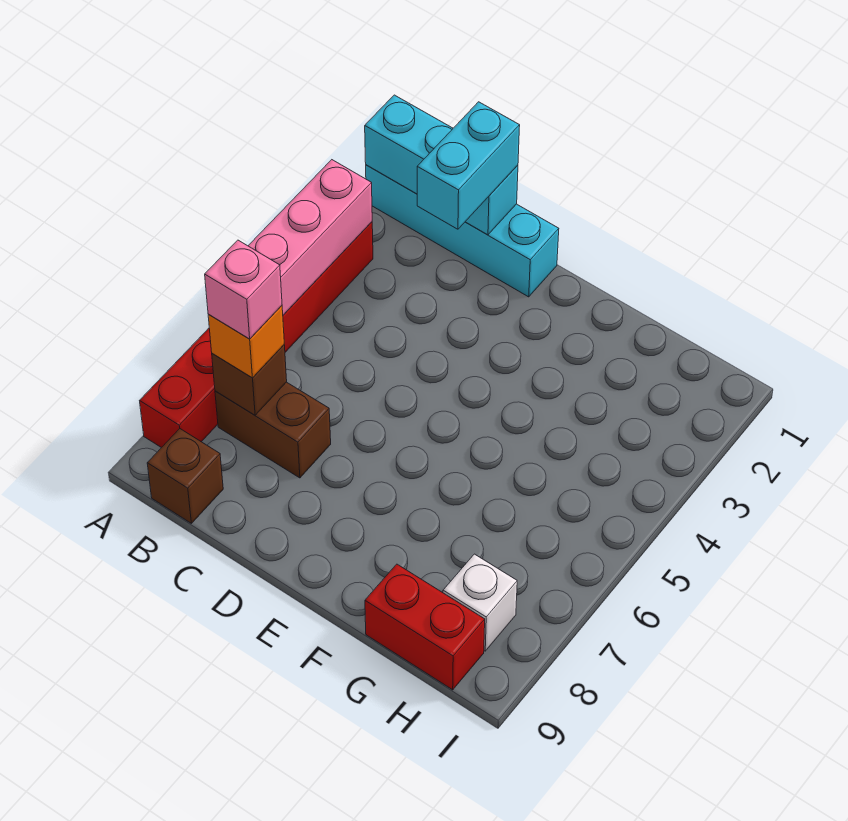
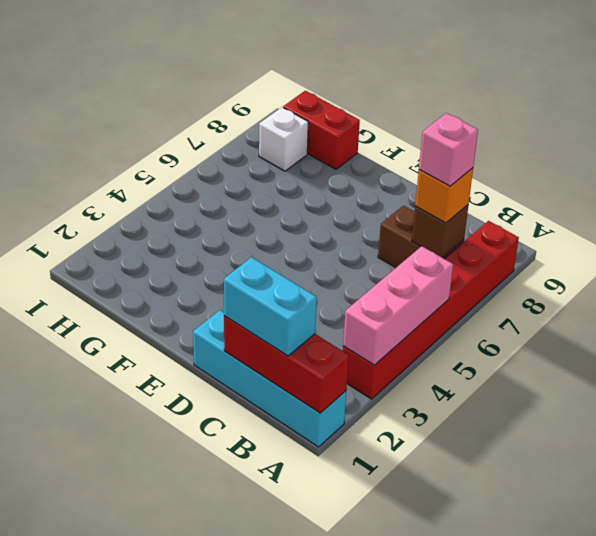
cyan 1x3 brick [365,95,518,235] -> red 1x3 brick [224,316,349,413]
brown 1x1 brick [147,429,223,523] -> none
cyan 1x2 brick [417,102,520,229] -> cyan 1x2 brick turned to [224,257,317,356]

